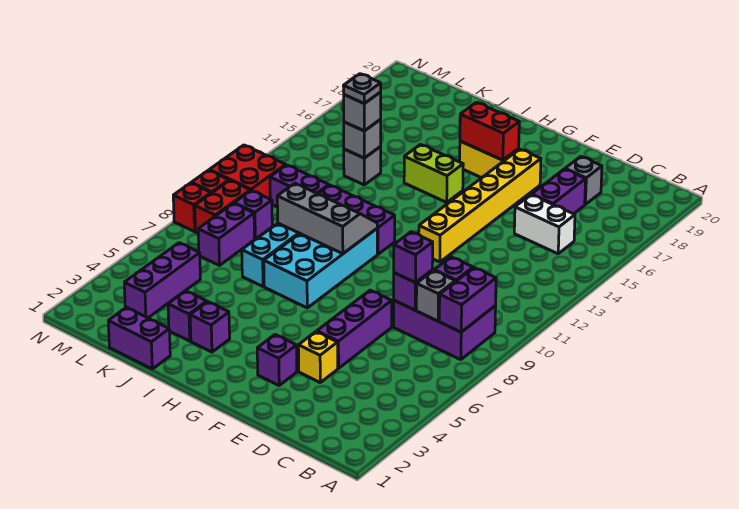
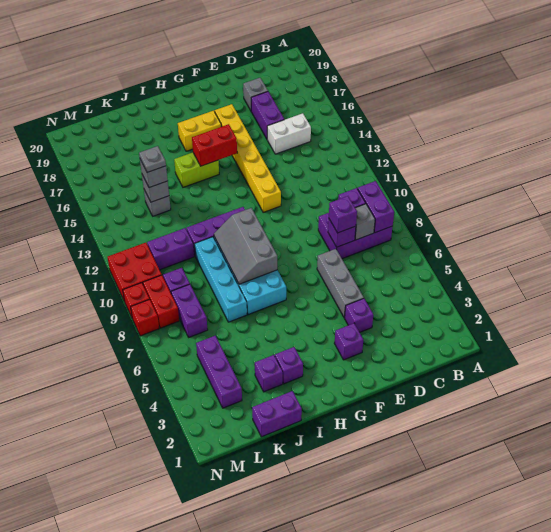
yellow 1x1 brick [298,332,338,382] -> purple 1x1 brick [345,299,373,332]
purple 1x3 brick [317,290,392,368] -> grey 1x3 brick [317,249,364,318]
red 1x2 brick [460,102,519,160] -> red 1x2 brick moved to [192,124,237,166]
grey 2x3 slope [277,183,377,254] -> grey 2x3 slope turned to [214,208,277,284]

